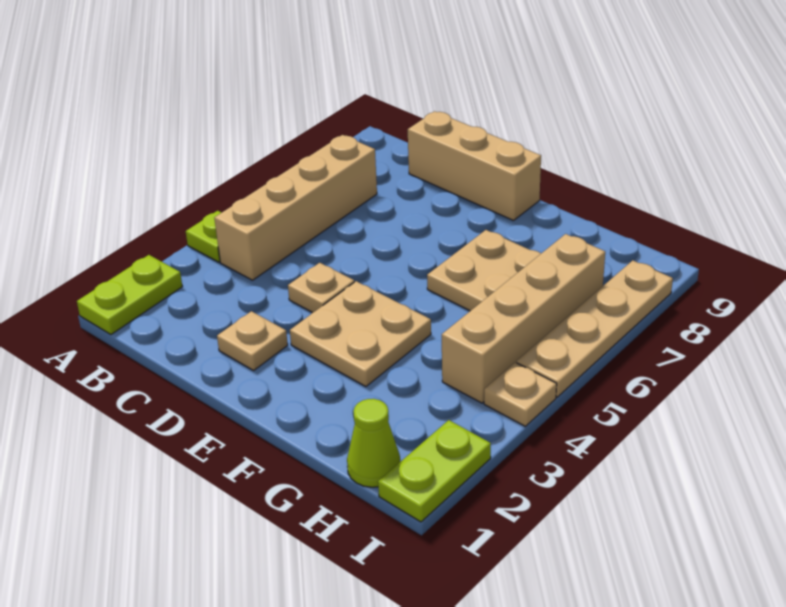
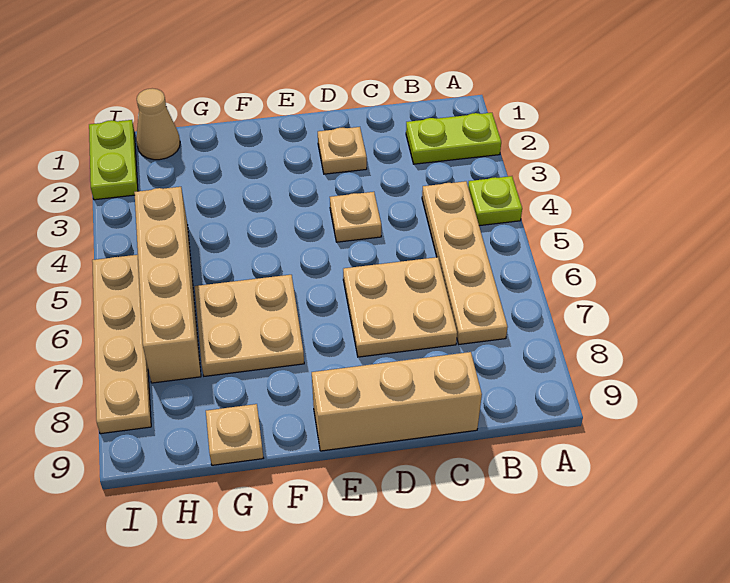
lime 1x2 plate [77,255,182,334] -> lime 1x2 plate turned to [406,113,501,164]
tan 1x4 brick [214,135,377,280] -> tan 1x4 plate [422,181,508,344]
tan 2x2 plate [290,281,431,387] -> tan 2x2 plate moved to [343,257,457,357]
lime 1x1 cone [347,399,400,487] -> tan 1x1 cone [136,88,180,160]
tan 1x1 plate [484,362,557,426] -> tan 1x1 plate moved to [206,404,263,465]

